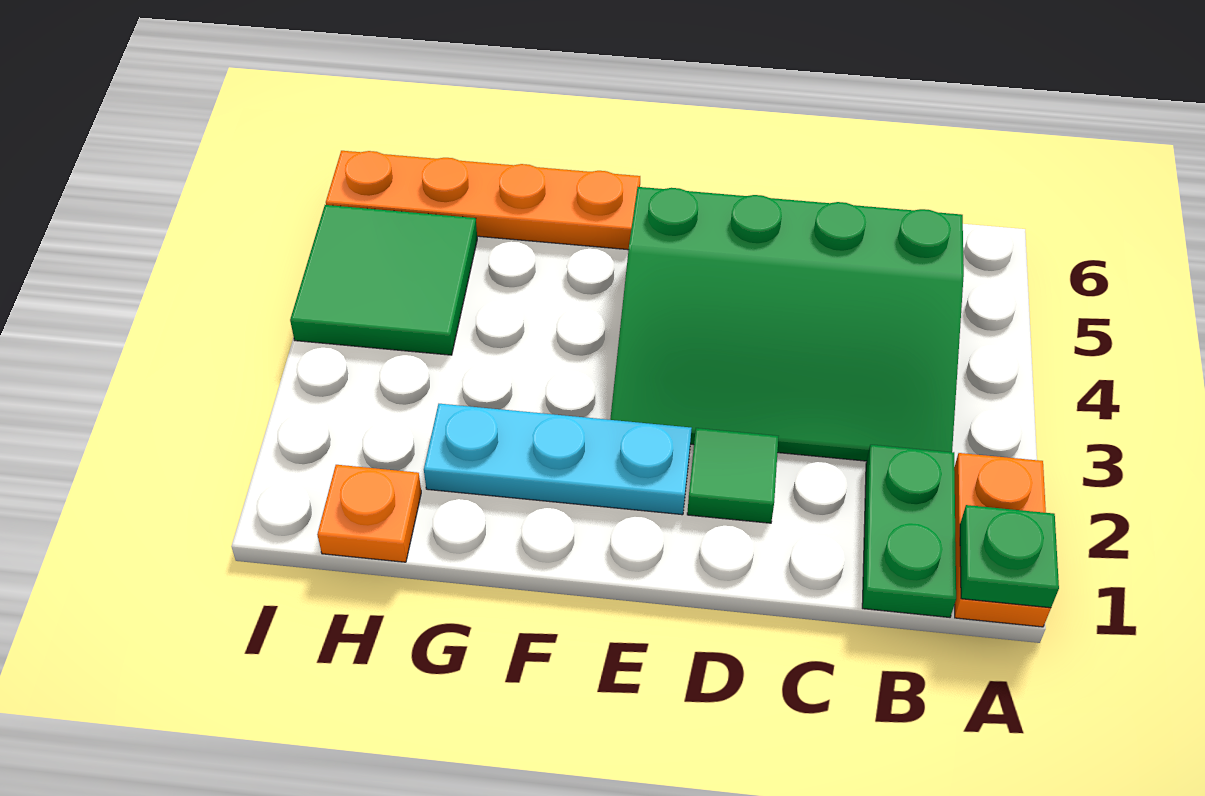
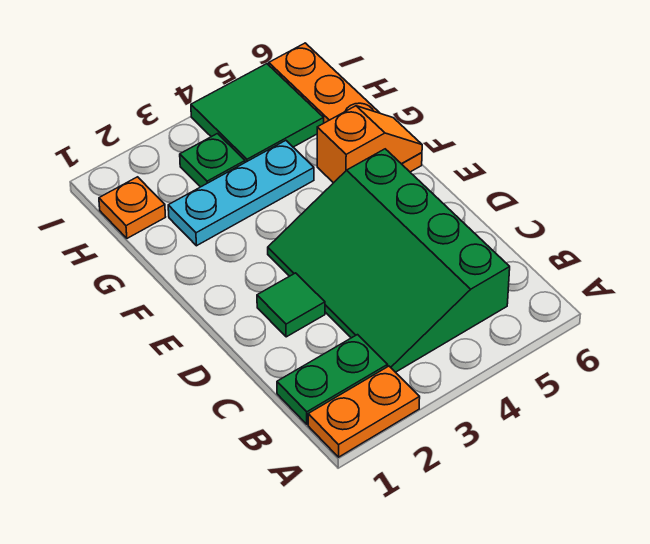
green 1x1 plate [960,505,1059,608] -> green 1x1 plate moved to [180,134,245,187]
cyan 1x3 plate [424,404,692,515] -> cyan 1x3 plate turned to [168,140,314,246]
none -> orange 1x2 slope [317,106,422,183]

